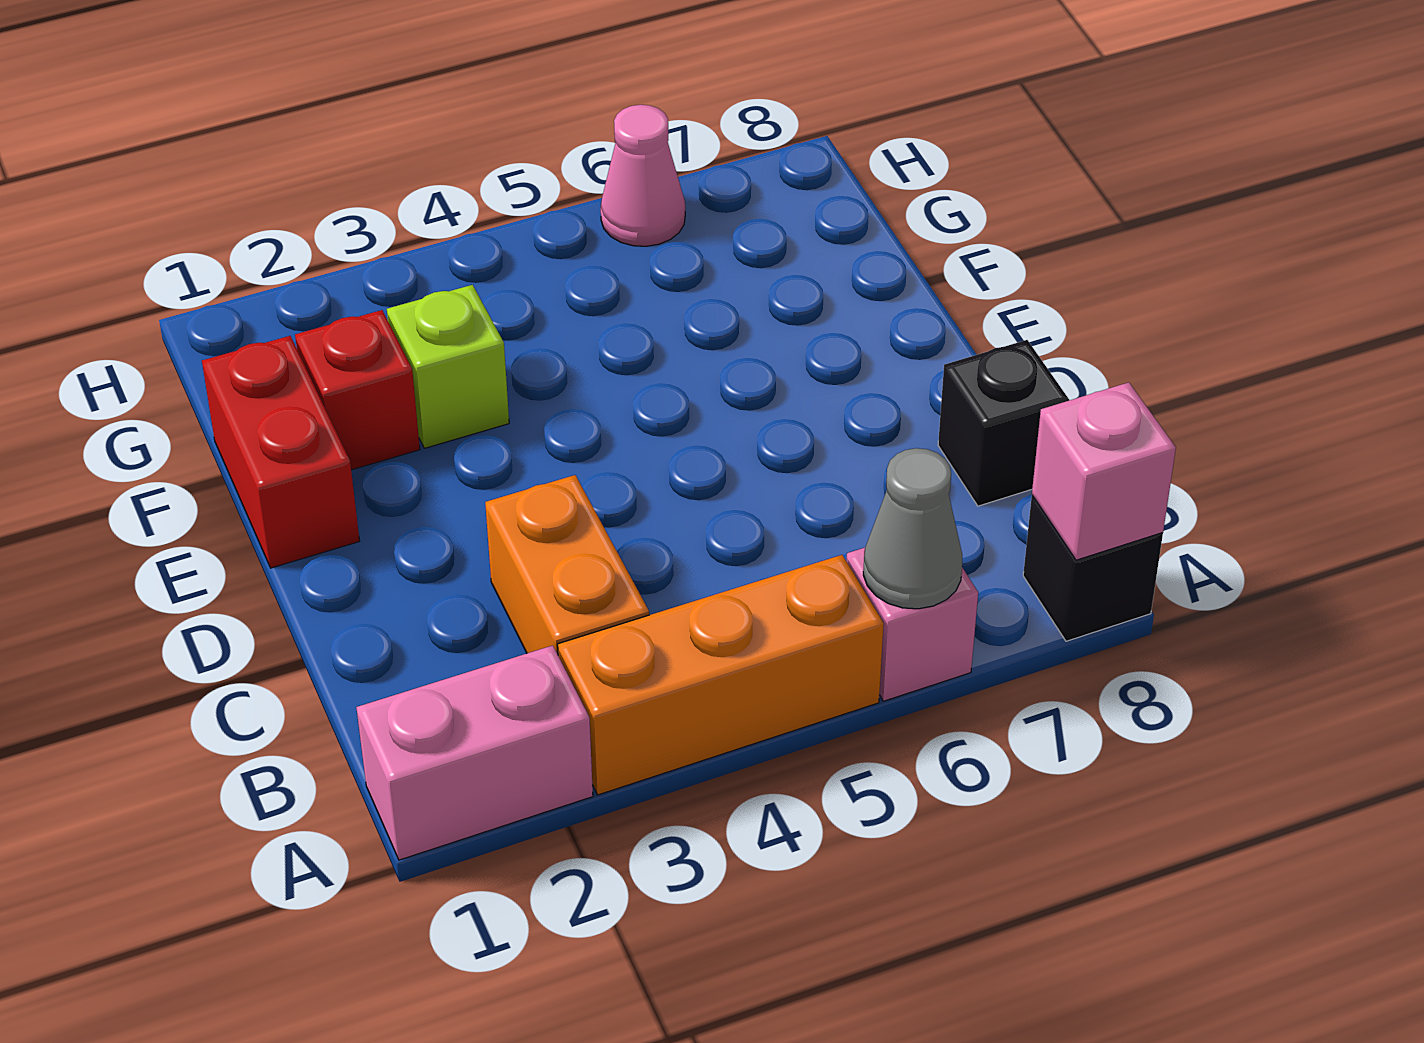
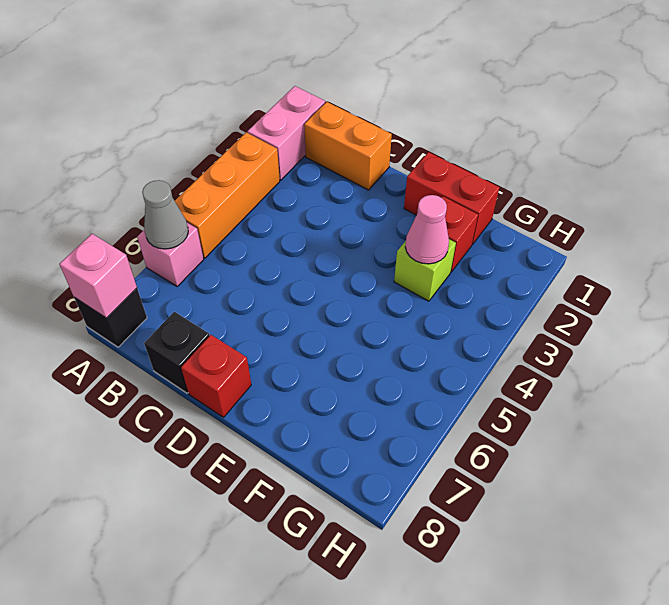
orange 1x2 brick [485,475,649,654] -> orange 1x2 brick moved to [304,102,392,190]
none -> red 1x1 brick [181,335,251,417]
pink 1x1 cone [601,105,685,246] -> pink 1x1 cone moved to [405,195,449,264]

